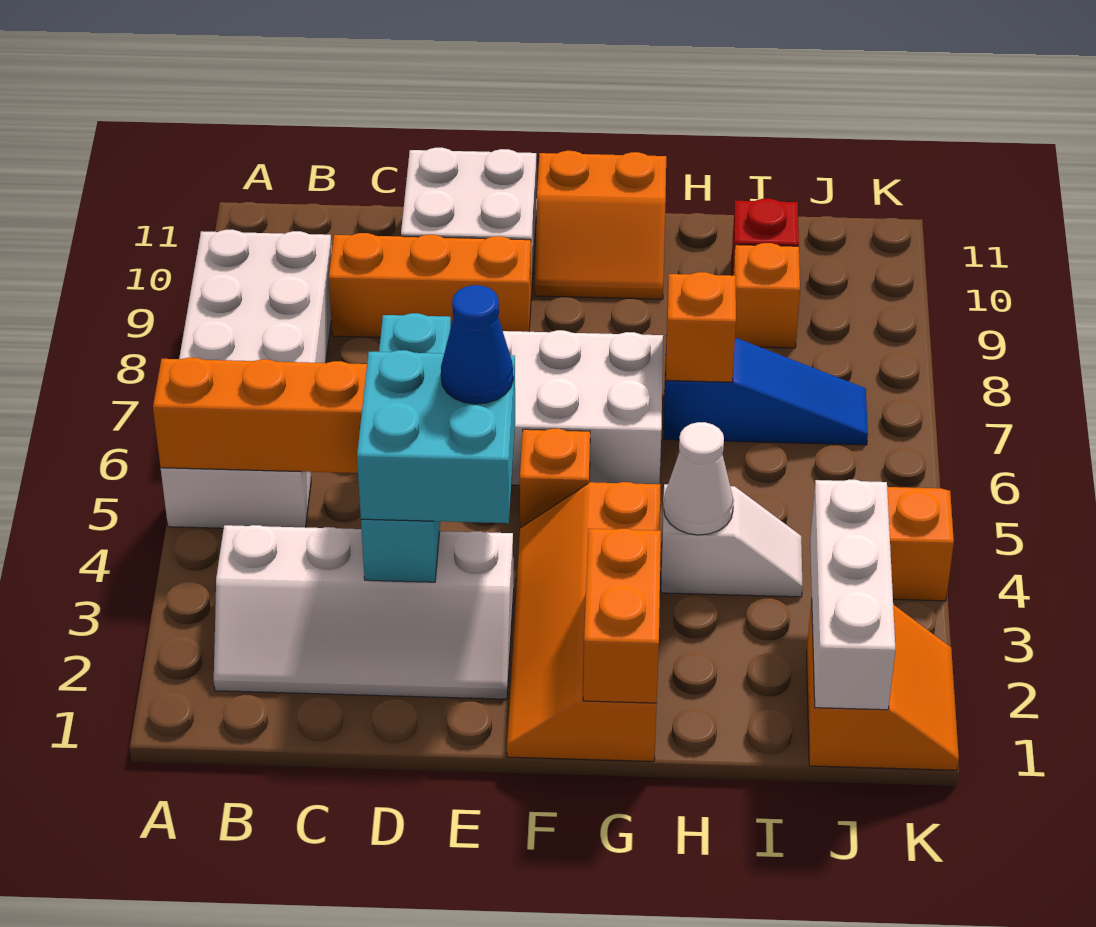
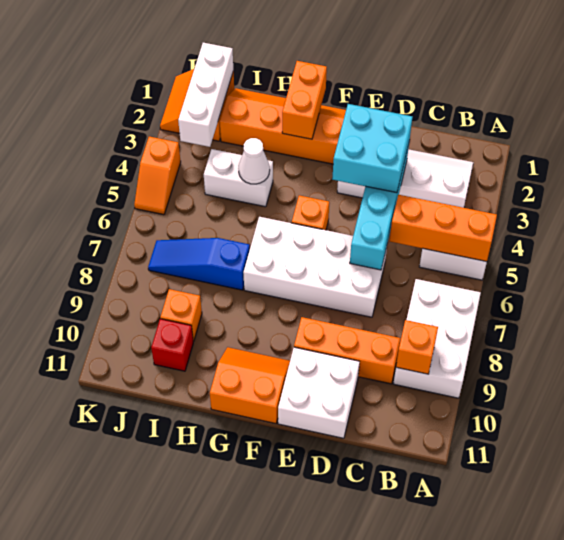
blue 1x1 cone [441,285,513,404] -> none
orange 2x4 slope [507,482,661,761] -> orange 2x4 slope turned to [220,88,346,164]
white 1x2 slope [661,484,802,597] -> white 1x2 brick [204,149,273,207]
orange 1x1 brick [666,272,736,382] -> orange 1x1 brick moved to [396,320,438,374]

